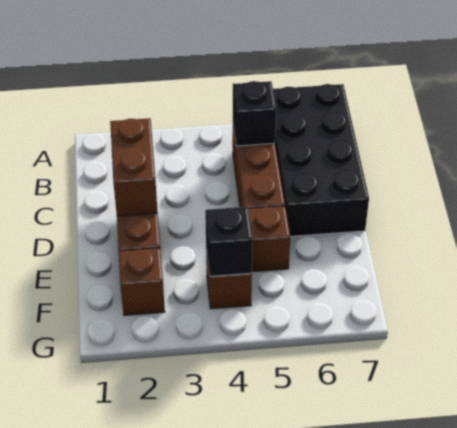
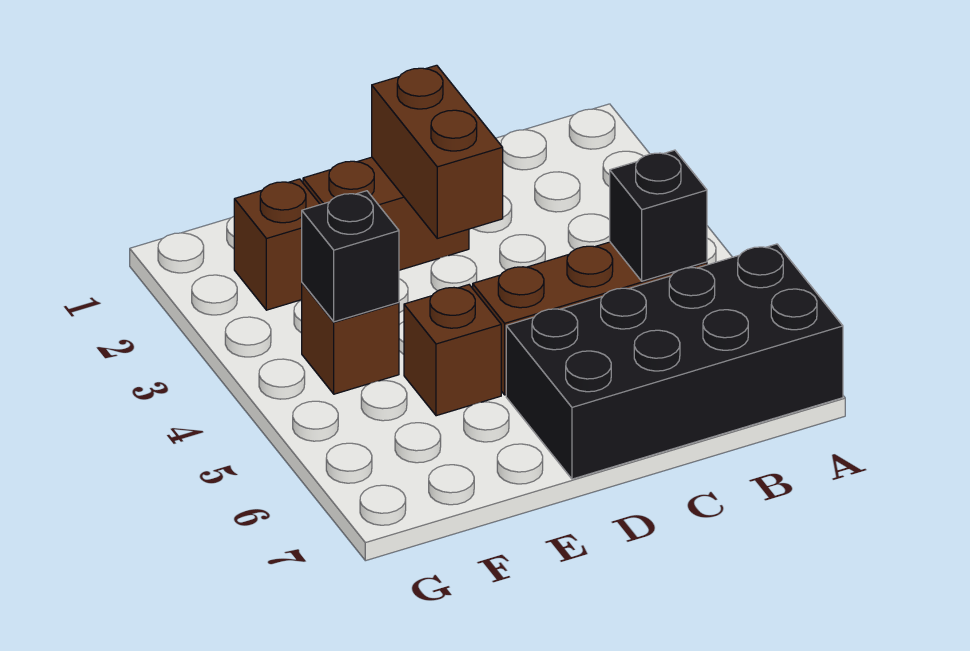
brown 1x2 brick [110,118,158,216] -> brown 1x2 brick turned to [372,65,503,238]

